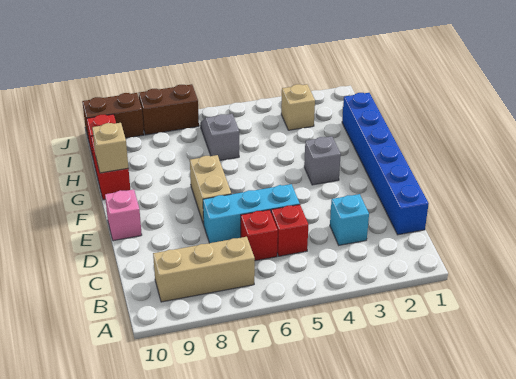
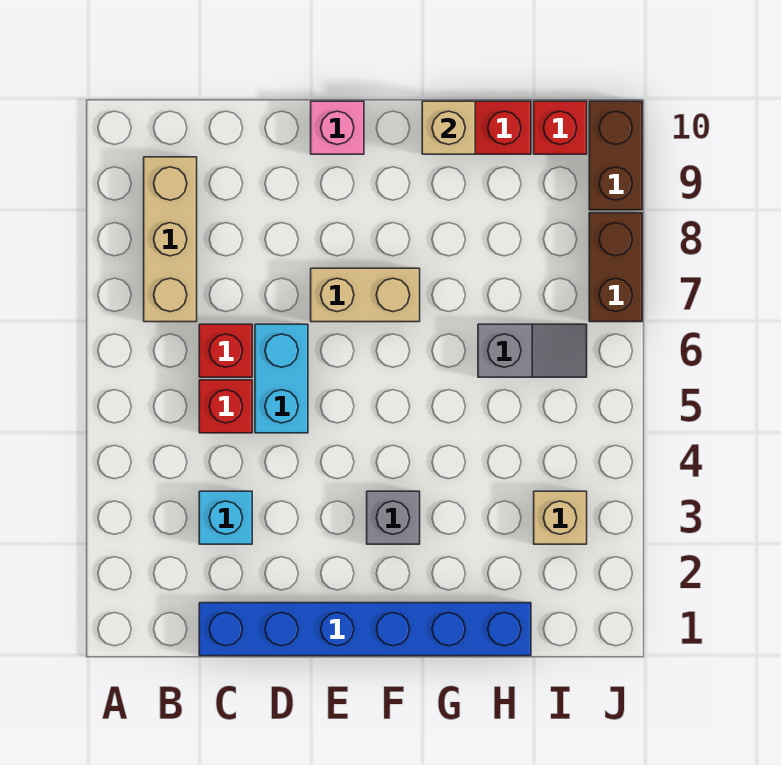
cyan 1x3 brick [203,184,300,243] -> cyan 1x2 brick [255,324,308,433]

